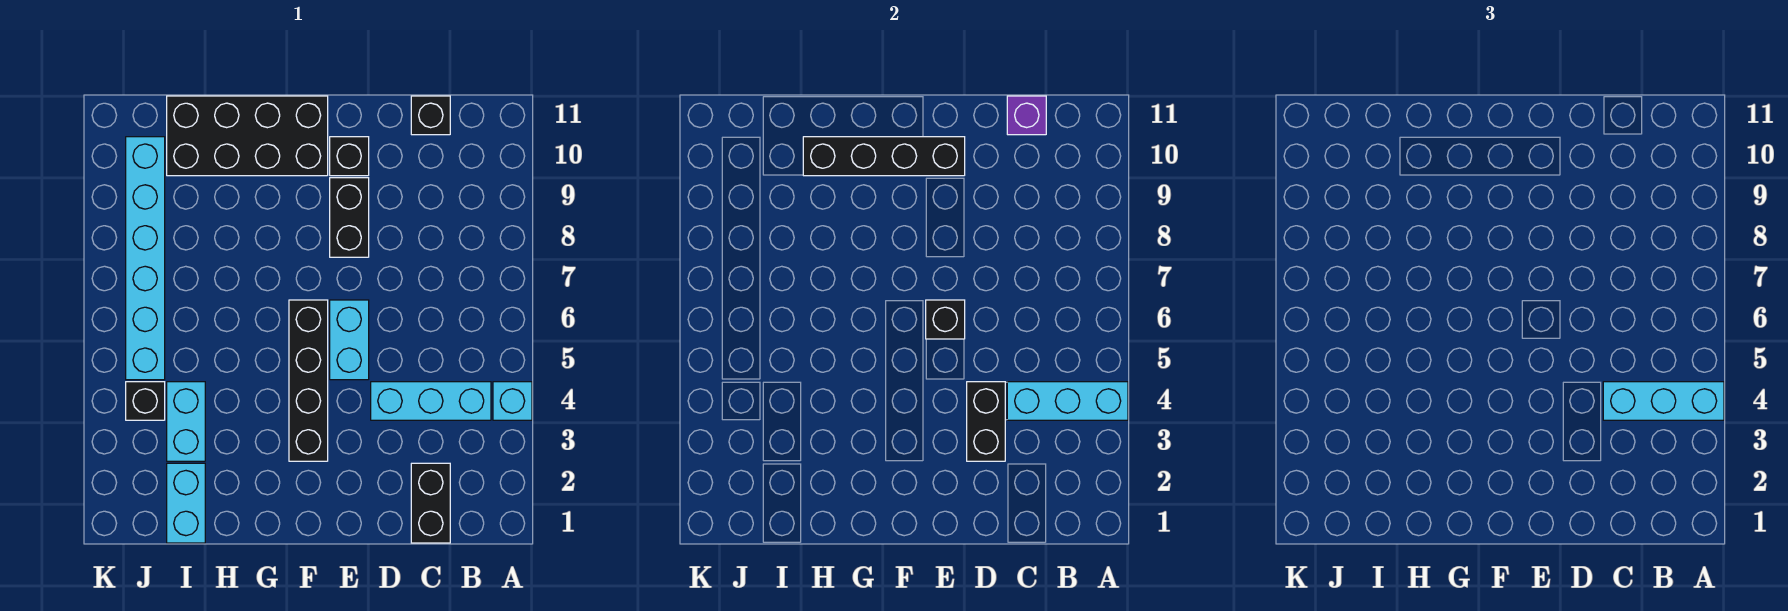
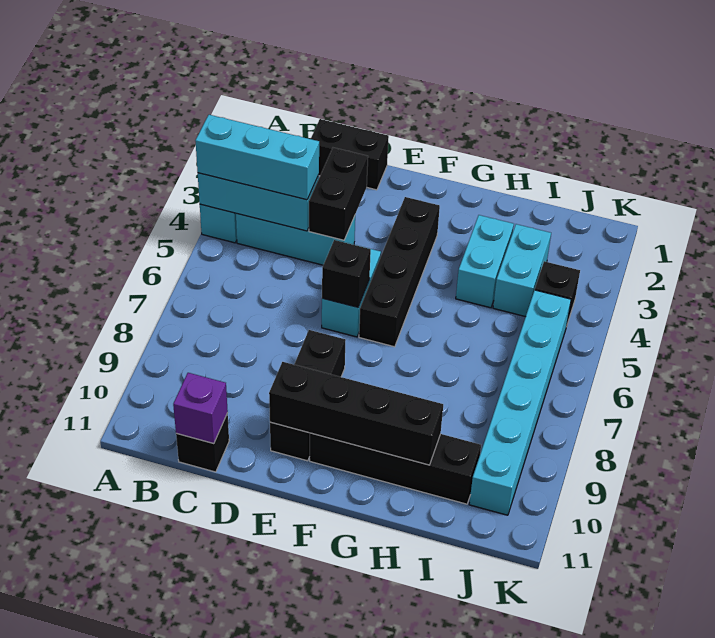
black 1x2 brick [411,463,450,543] -> black 1x2 brick turned to [311,119,389,190]
black 2x4 brick [167,96,328,176] -> black 1x4 brick [310,433,481,504]
cyan 1x2 brick [167,463,205,543] -> cyan 1x2 brick moved to [456,215,514,308]

